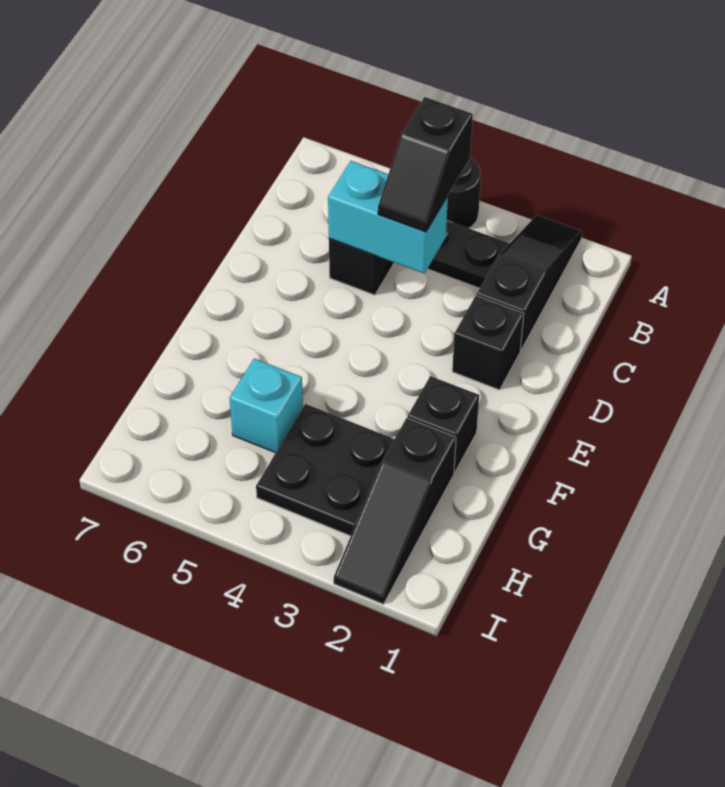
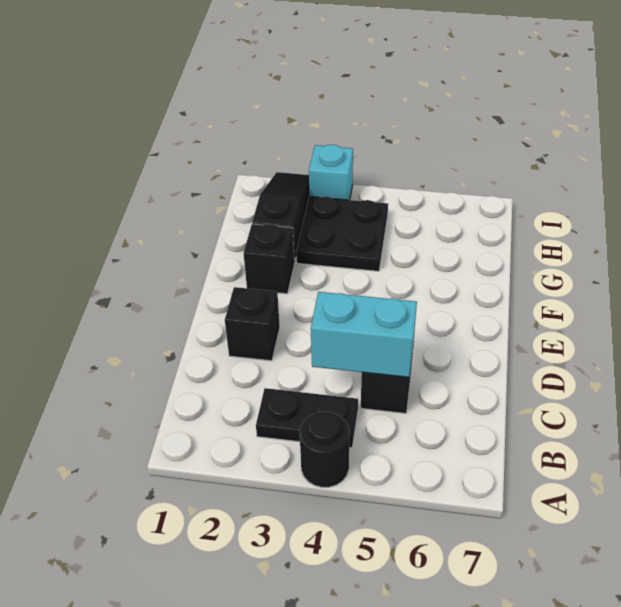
black 1x3 slope [477,215,582,350] -> none
black 1x2 slope [378,97,473,232] -> none
cyan 1x1 brick [230,359,303,453] -> cyan 1x1 brick moved to [309,145,353,200]

